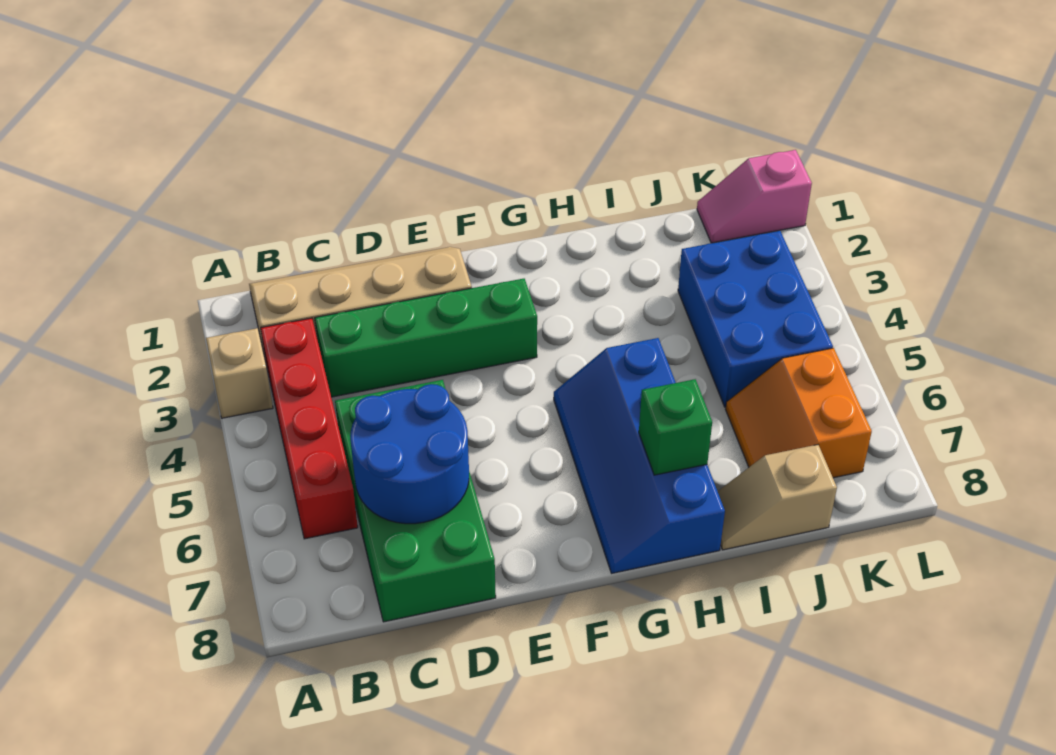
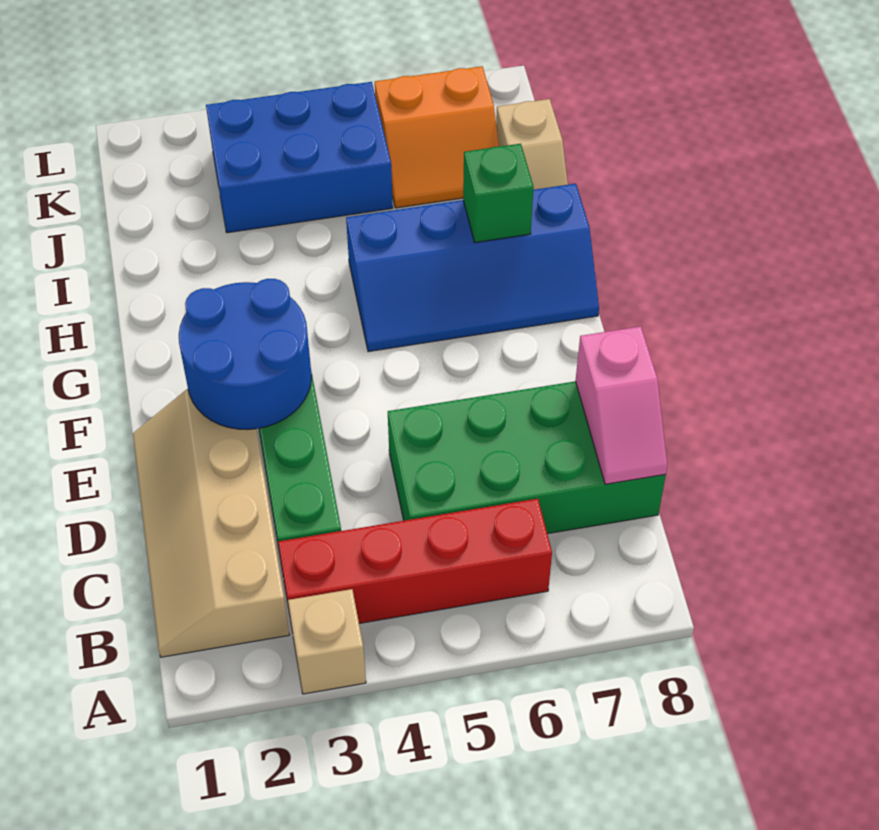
blue 2x2 round brick [350,384,469,524] -> blue 2x2 round brick moved to [179,279,312,430]
pink 1x2 slope [697,150,812,243] -> pink 1x2 slope moved to [576,326,667,484]

